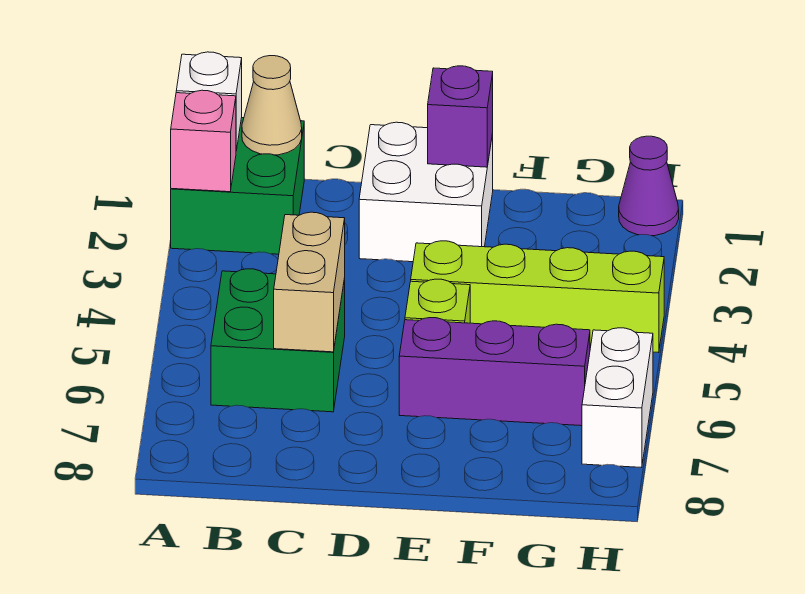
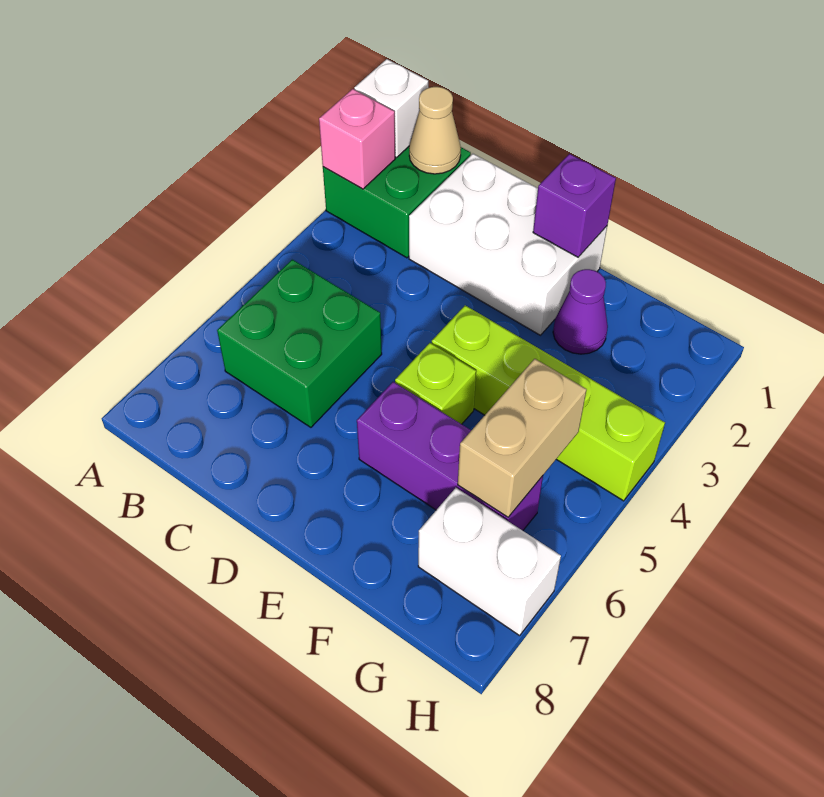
tan 1x2 brick [274,212,345,352] -> tan 1x2 brick moved to [458,359,587,517]
white 2x2 brick [359,122,493,262] -> white 2x3 brick [409,154,607,335]
purple 1x1 cone [619,136,679,236] -> purple 1x1 cone moved to [553,269,608,354]
white 1x2 brick [582,328,653,468] -> white 1x2 brick turned to [418,488,561,636]

